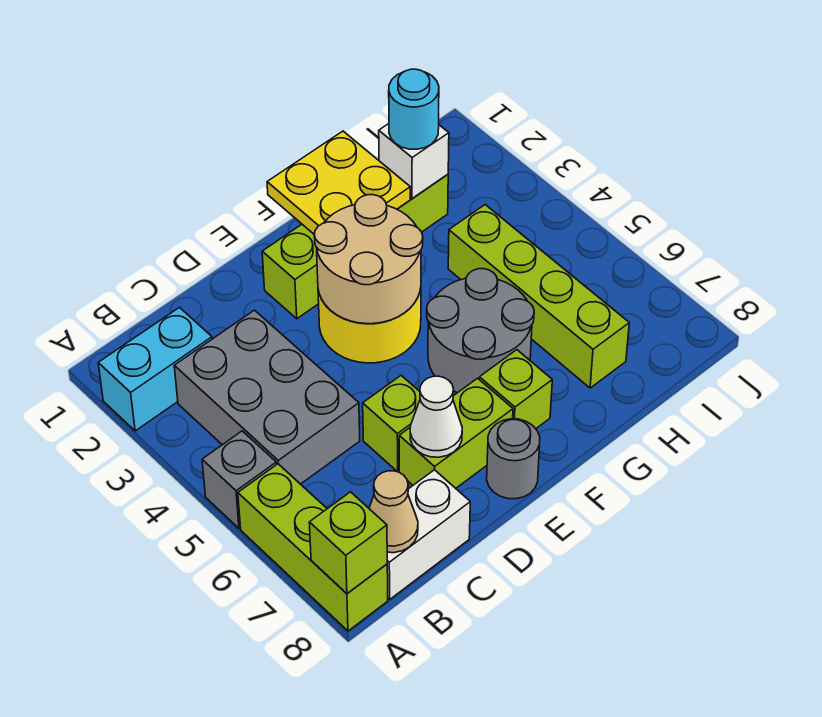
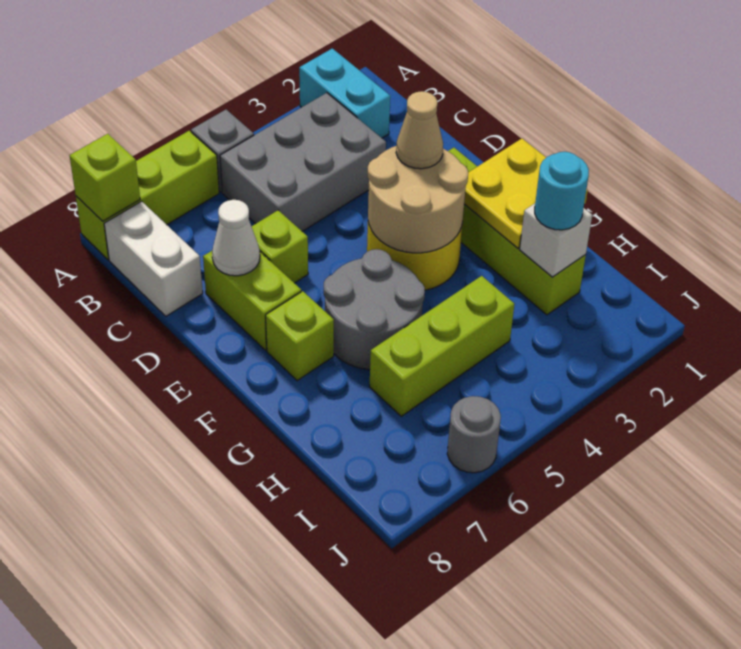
tan 1x1 cone [369,471,418,553] -> tan 1x1 cone moved to [396,91,443,169]
grey 1x1 round brick [487,419,540,499] -> grey 1x1 round brick moved to [447,396,501,473]
lime 1x4 brick [448,205,629,388] -> lime 1x3 brick [370,276,514,416]

